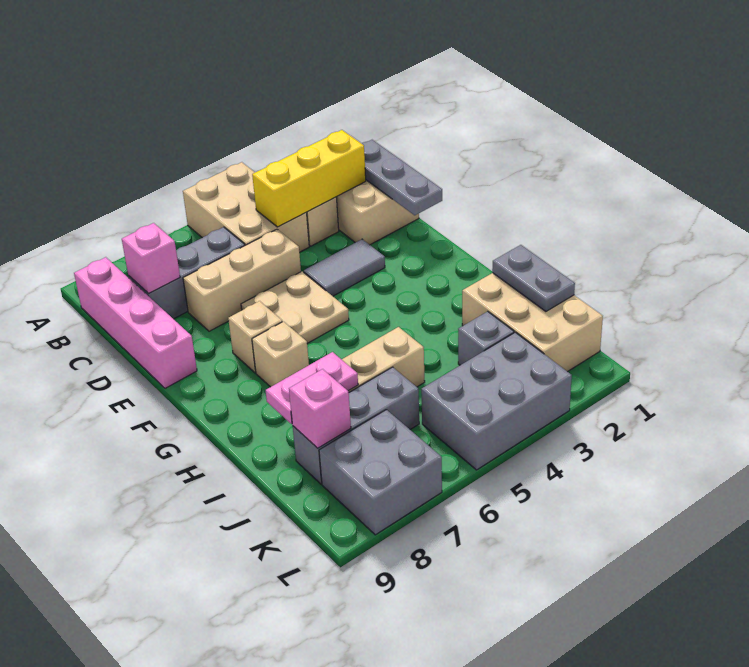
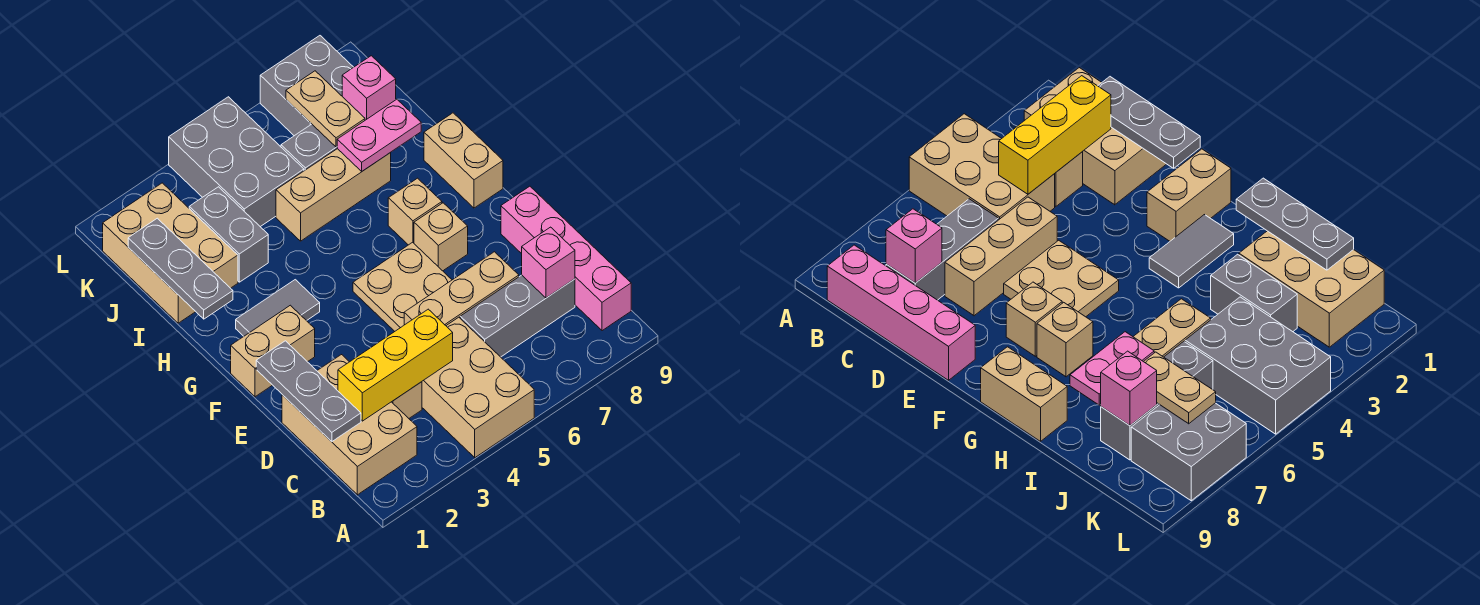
grey 1x2 tile [304,239,385,296] -> grey 1x2 tile moved to [236,280,320,336]
none -> tan 1x2 brick [231,305,315,397]
none -> tan 1x2 brick [424,113,503,208]
grey 1x2 plate [492,245,575,312] -> grey 1x3 plate [128,218,233,319]
grey 1x1 brick [458,311,514,365] -> grey 1x2 brick [189,187,268,282]
none -> tan 1x2 plate [286,71,365,147]
grey 2x3 brick [421,332,572,470] -> grey 2x3 brick turned to [169,97,304,227]

